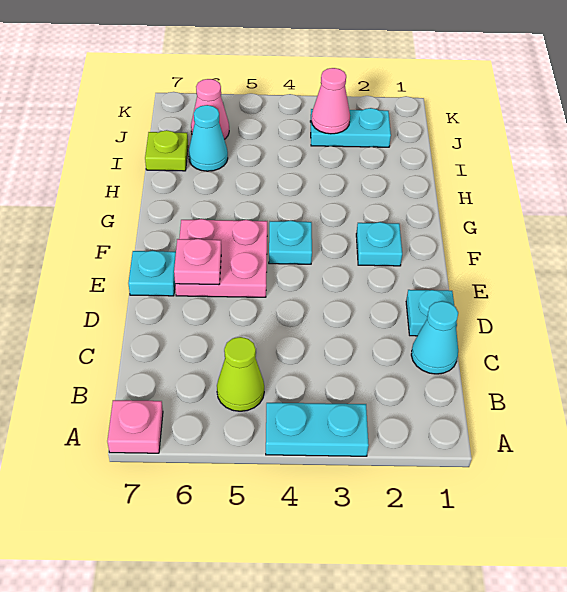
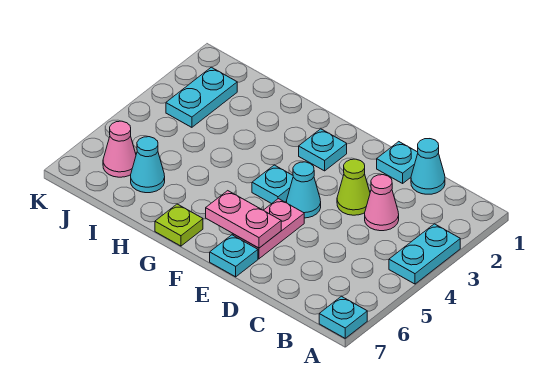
pink 1x1 plate [107,400,163,453] -> cyan 1x1 plate [319,296,367,338]
lime 1x1 cone [217,337,264,411] -> lime 1x1 cone moved to [337,159,370,215]
none -> cyan 1x1 cone [287,162,321,218]
pink 2x2 plate [175,219,267,297] -> pink 1x2 plate [233,199,304,259]
pink 1x1 plate [174,239,221,285] -> pink 1x2 plate [206,191,281,248]
lime 1x1 plate [145,130,188,171] -> lime 1x1 plate moved to [155,204,203,246]
pink 1x1 cone [311,68,350,134] -> pink 1x1 cone moved to [365,175,399,231]

